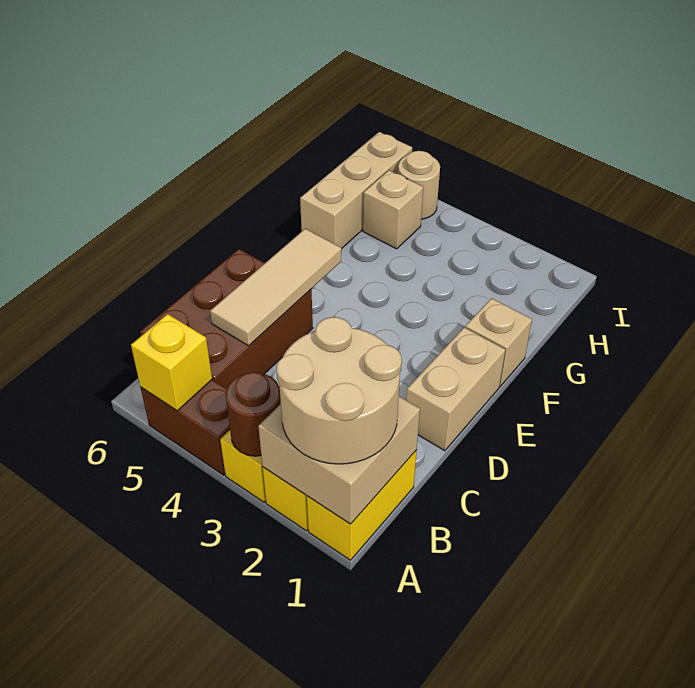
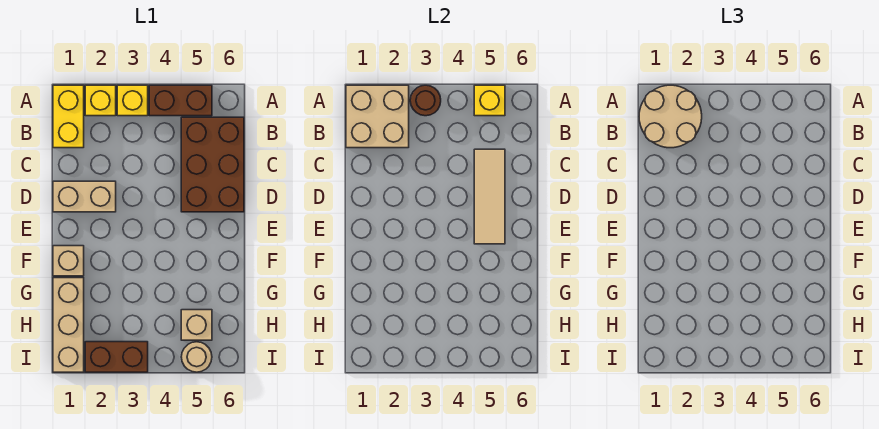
tan 1x2 brick [406,327,505,451] -> tan 1x2 brick turned to [53,181,116,212]
tan 1x3 brick [300,132,412,249] -> tan 1x3 brick moved to [53,278,84,372]
none -> brown 1x2 brick [85,342,148,372]

